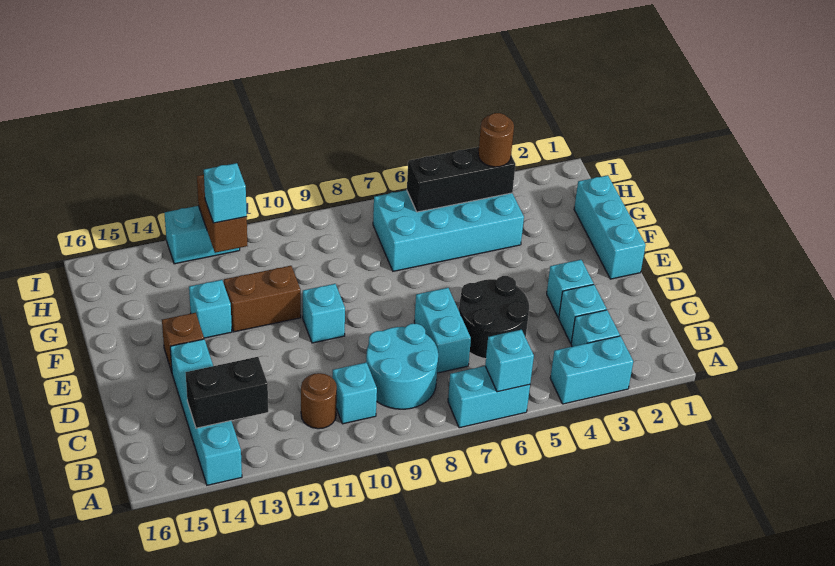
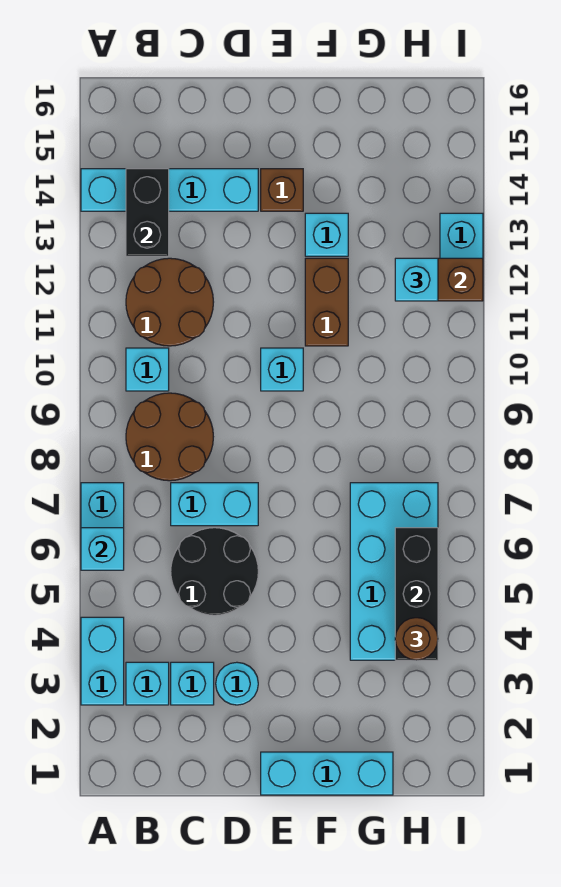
cyan 2x2 round brick [366,324,438,409] -> brown 2x2 round brick [126,393,213,481]
brown 1x1 round brick [301,373,337,429] -> brown 2x2 round brick [126,258,213,346]
cyan 1x1 brick [547,260,593,318] -> cyan 1x1 round brick [216,662,258,705]

